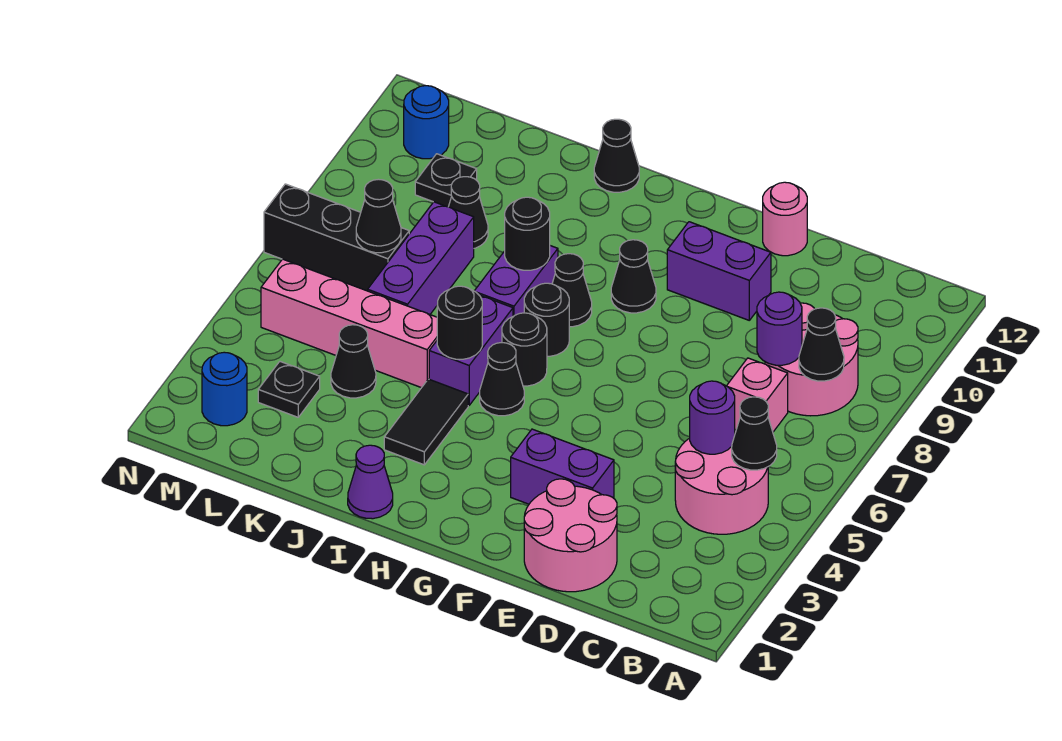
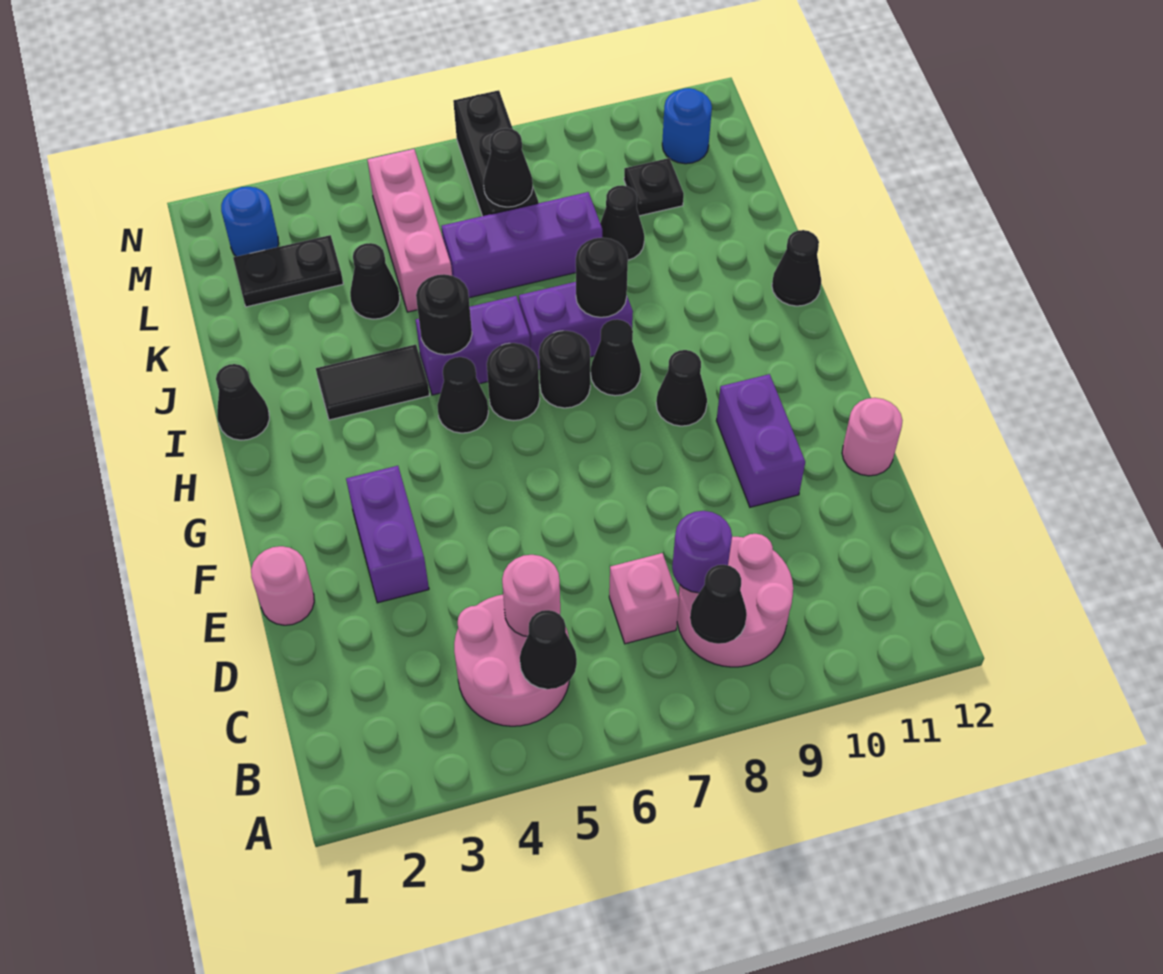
purple 1x1 round brick [690,381,735,454] -> pink 1x1 round brick [502,555,560,636]
pink 2x2 round brick [524,479,617,592] -> pink 1x1 round brick [251,546,314,625]
purple 1x1 cone [348,445,393,519] -> black 1x1 cone [216,364,269,440]
pink 1x4 brick [261,259,437,388] -> pink 1x3 brick [367,149,452,312]
black 1x1 plate [258,362,320,417] -> black 1x2 plate [233,235,343,307]

